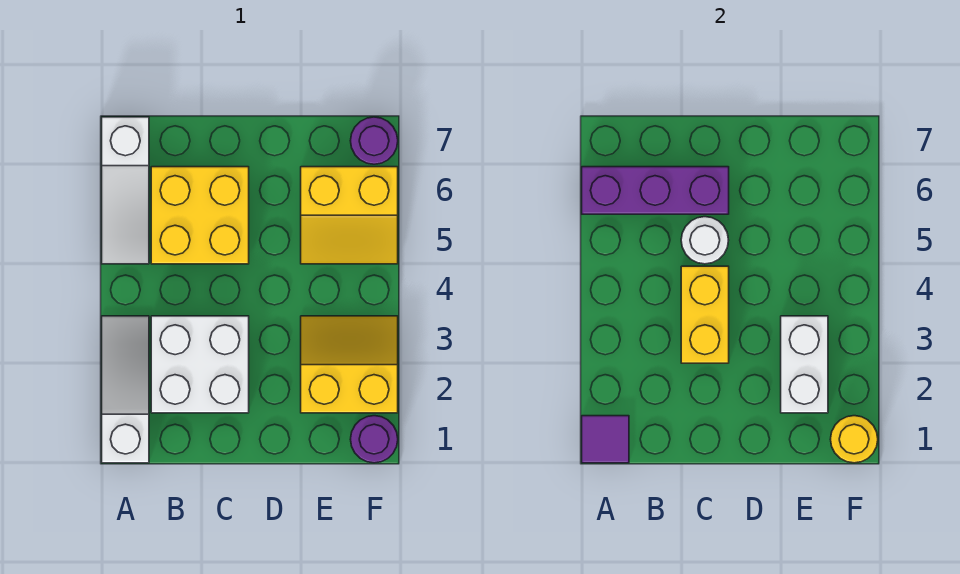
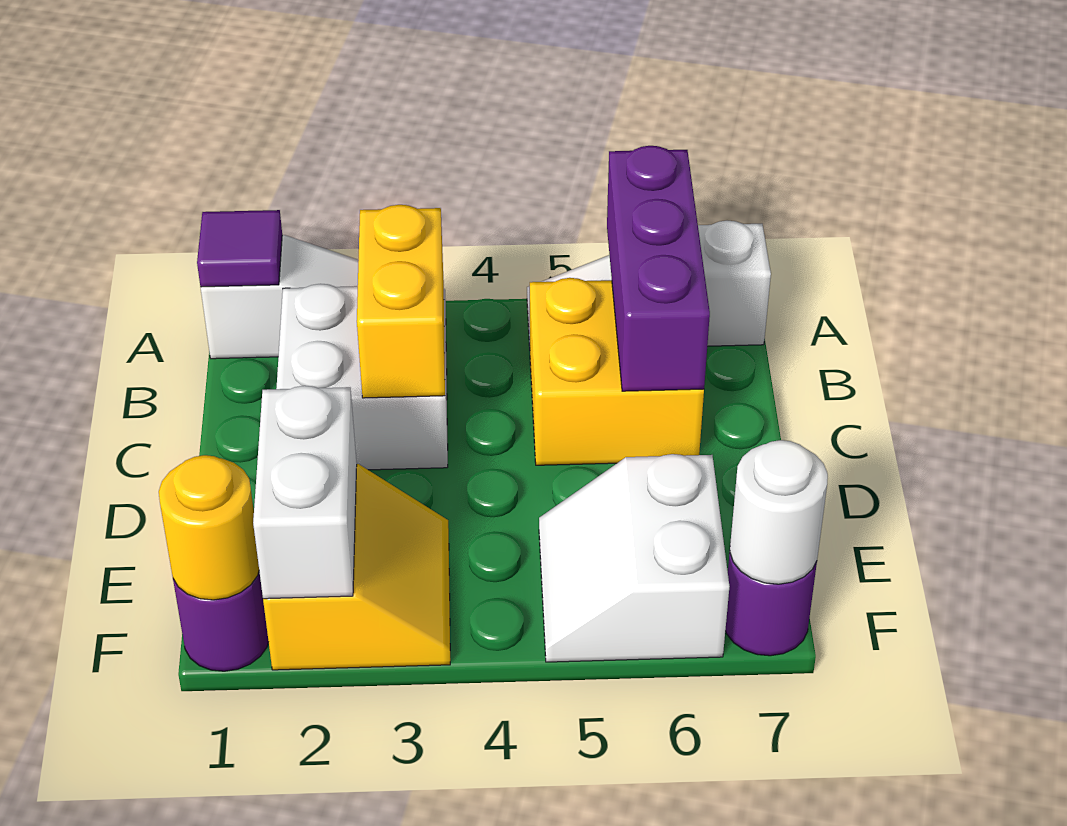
yellow 1x2 brick [681,266,729,363] -> yellow 1x2 brick turned to [357,205,445,398]
white 1x1 round brick [681,217,729,264] -> white 1x1 round brick moved to [730,440,828,584]
white 1x2 brick [781,316,828,413] -> white 1x2 brick turned to [253,386,357,599]
yellow 2x2 slope [301,167,398,264] -> white 2x2 slope [539,454,729,662]

